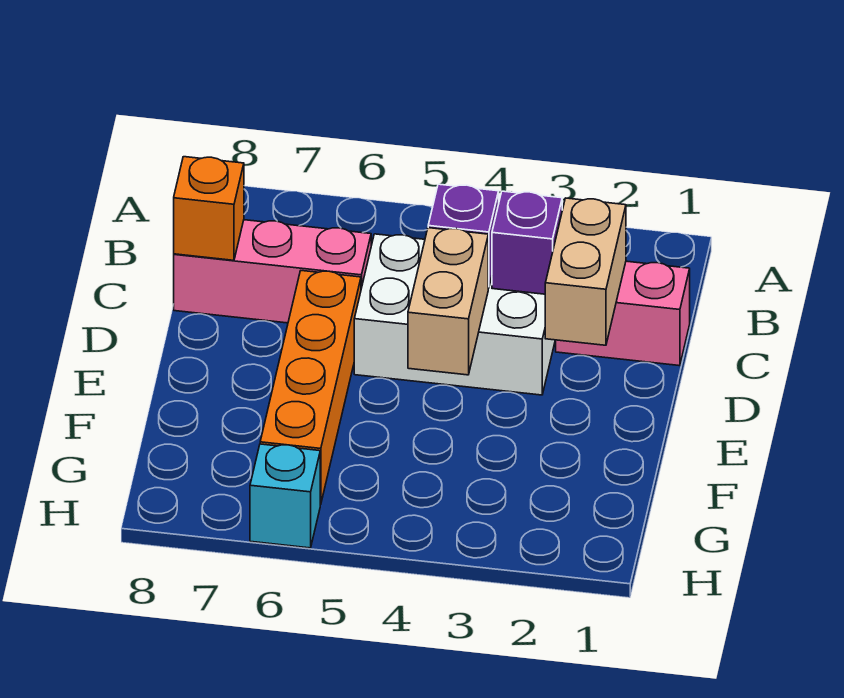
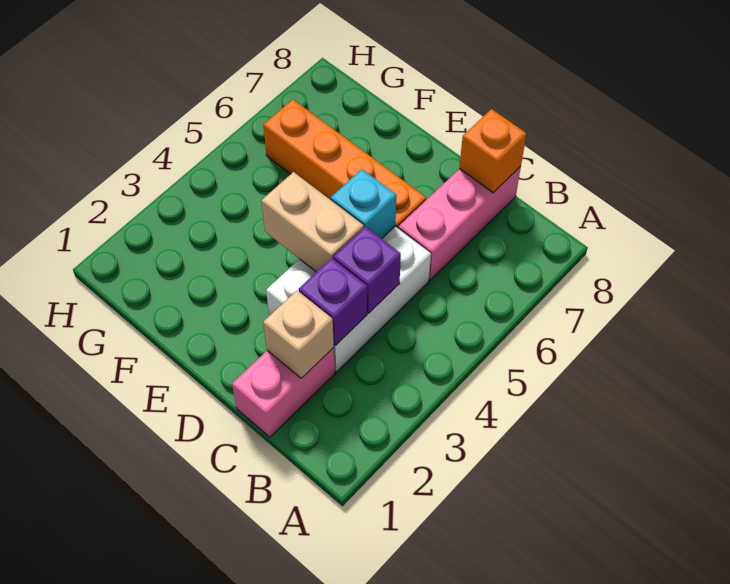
tan 1x2 brick [545,198,626,345] -> tan 1x1 brick [263,291,334,378]
cyan 1x1 brick [250,444,320,548] -> cyan 1x1 brick moved to [331,169,396,239]

